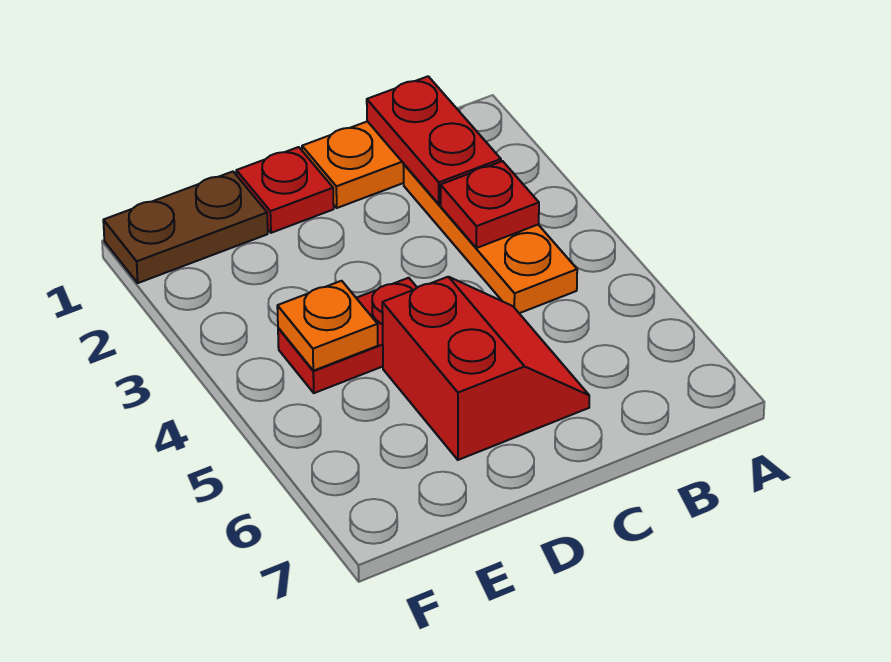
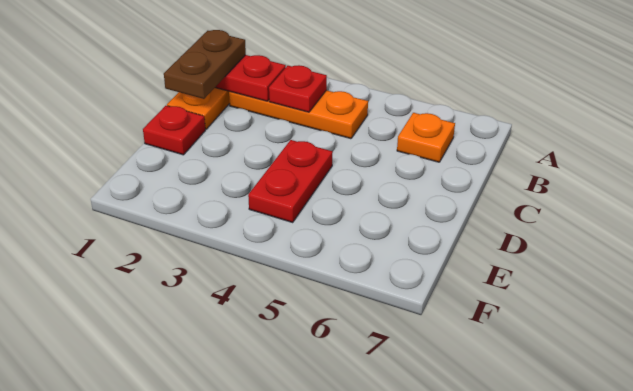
red 2x2 slope [382,277,589,460] -> none
brown 1x2 plate [103,172,268,283] -> brown 1x2 plate moved to [164,30,246,99]
orange 1x1 plate [277,281,378,371] -> orange 1x1 plate moved to [397,113,455,162]

